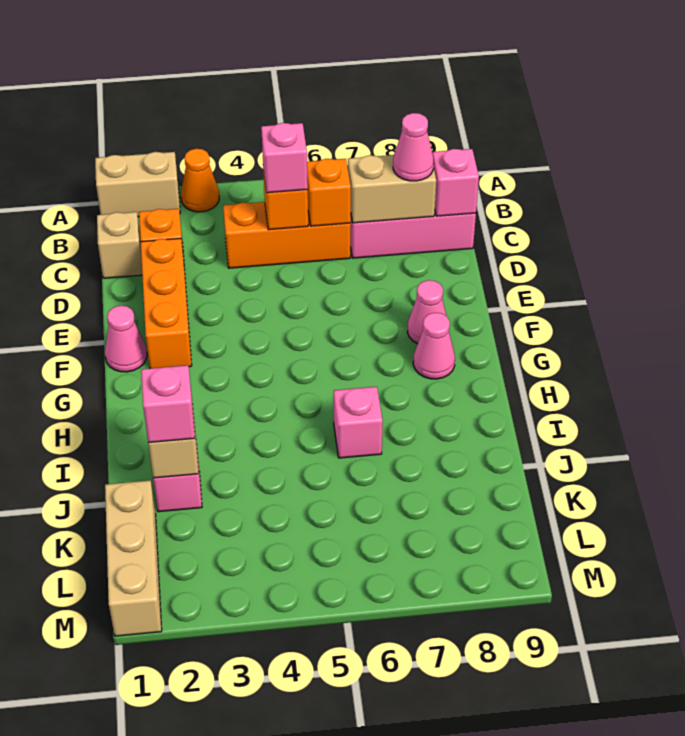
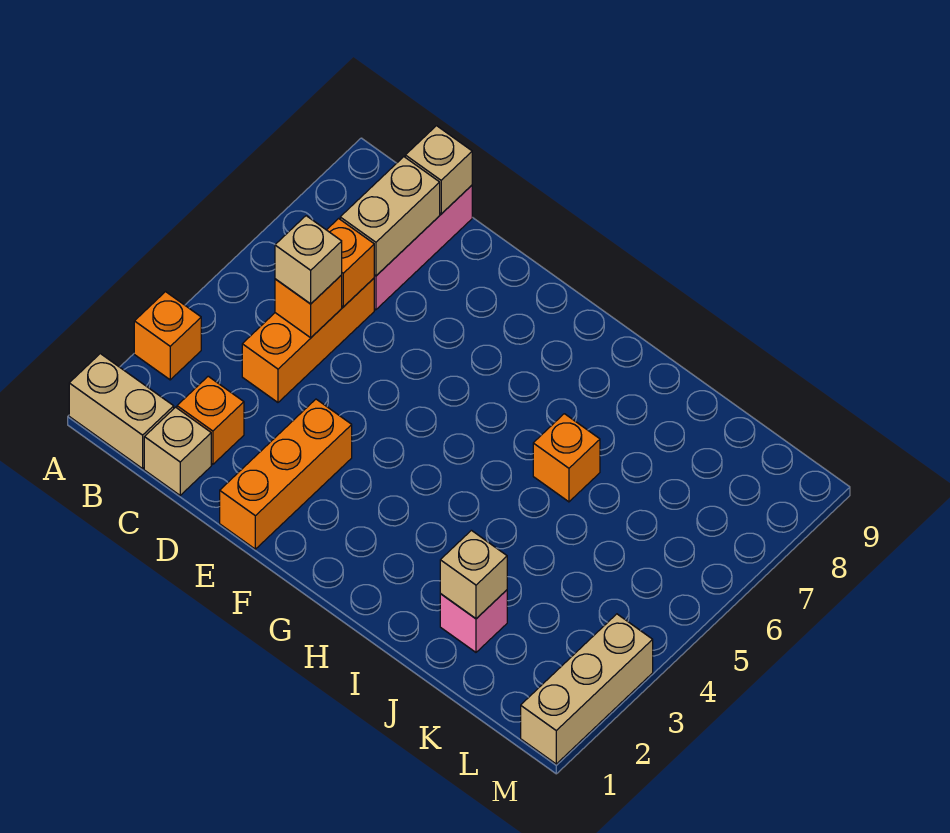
tan 1x2 brick [95,152,180,217] -> tan 1x2 brick turned to [69,354,174,469]
orange 1x1 cone [181,149,219,212] -> orange 1x1 brick [134,292,201,380]
pink 1x1 brick [261,123,308,193] -> tan 1x1 brick [275,216,342,304]
pink 1x1 cone [393,113,434,181] -> none
pink 1x1 brick [432,149,479,216] -> tan 1x1 brick [405,126,472,214]
orange 1x3 brick [141,238,192,368] -> orange 1x3 brick turned to [220,399,352,549]
pink 1x1 cone [105,306,147,372] -> none
pink 1x1 cone [408,280,446,344] -> none
pink 1x1 cone [413,313,455,379] -> none
pink 1x1 brick [334,387,383,458] -> orange 1x1 brick [533,414,600,502]
pink 1x1 brick [141,365,195,443] -> none
tan 1x3 brick [105,480,162,636] -> tan 1x3 brick turned to [521,614,653,764]

